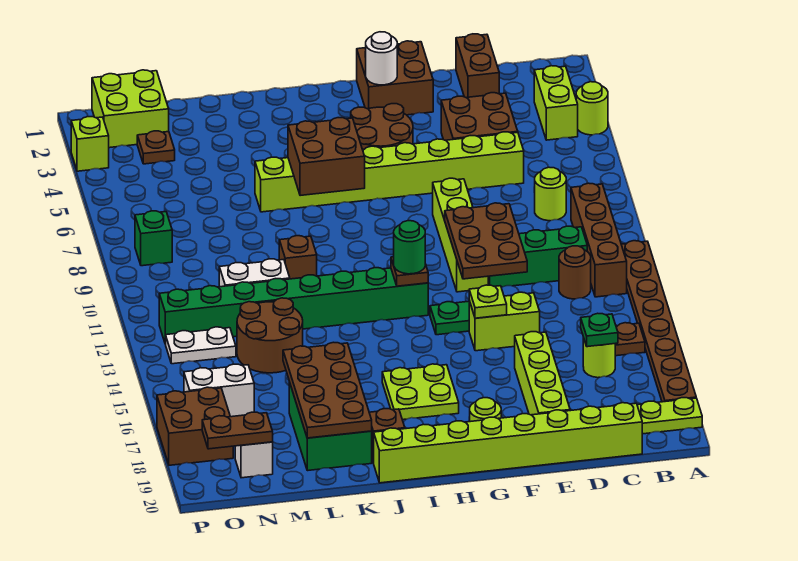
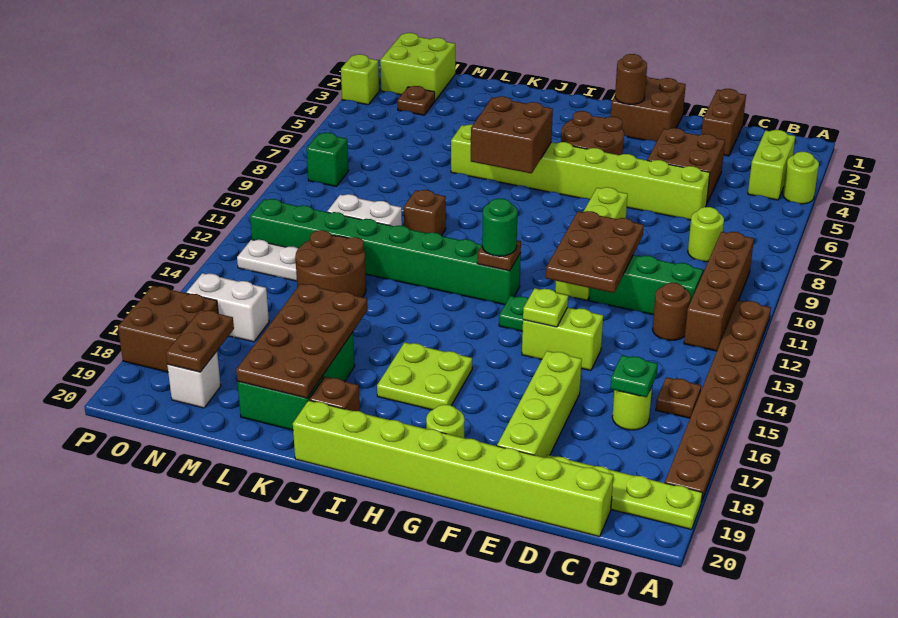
white 1x1 round brick [366,32,397,85] -> brown 1x1 round brick [615,54,647,104]
brown 1x2 plate [202,412,273,449] -> brown 1x2 plate turned to [166,310,234,372]

